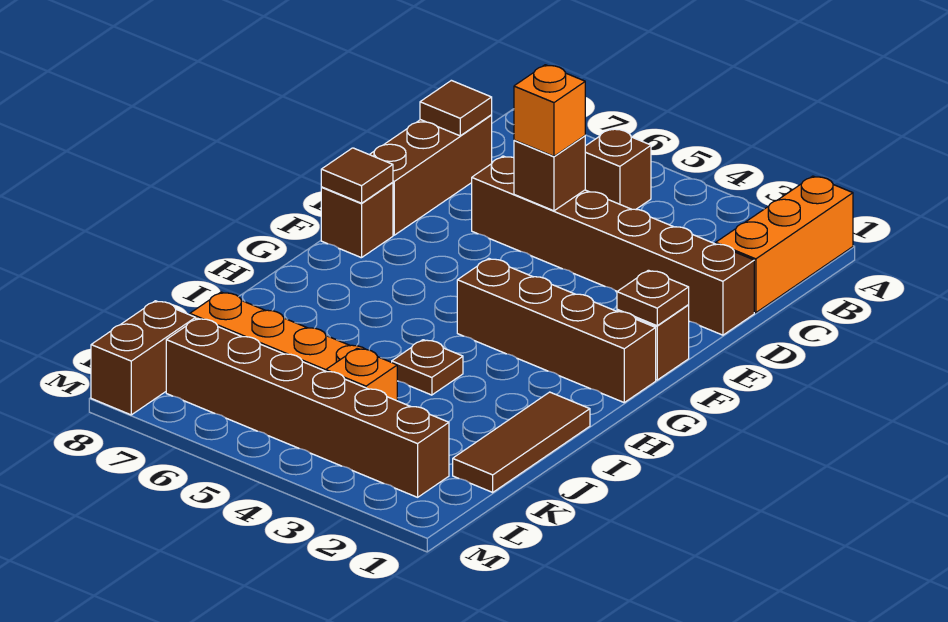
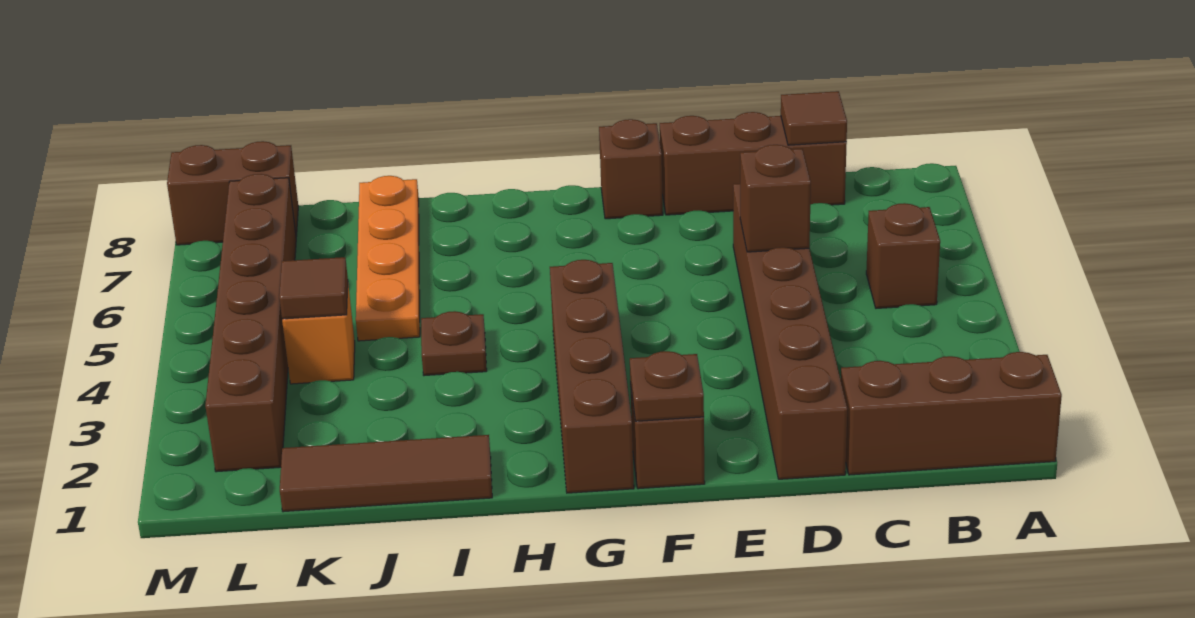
orange 1x3 brick [716,176,853,313] -> brown 1x3 brick [841,352,1062,475]
orange 1x1 brick [514,65,585,156] -> none
brown 1x1 tile [321,148,393,203] -> brown 1x1 tile moved to [279,257,348,319]

